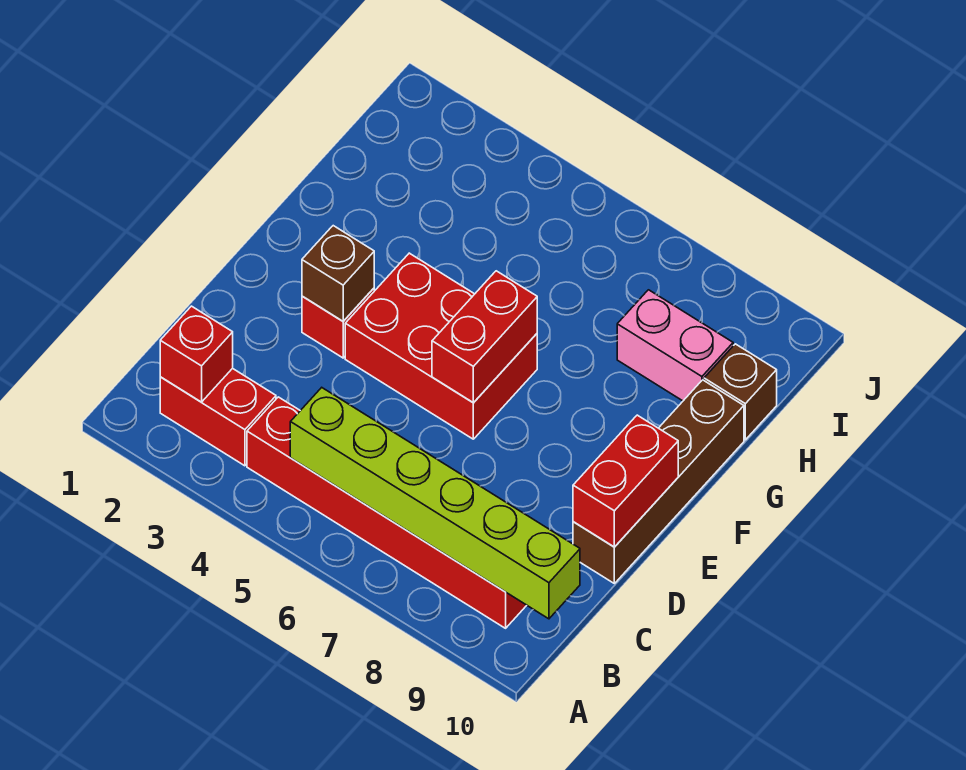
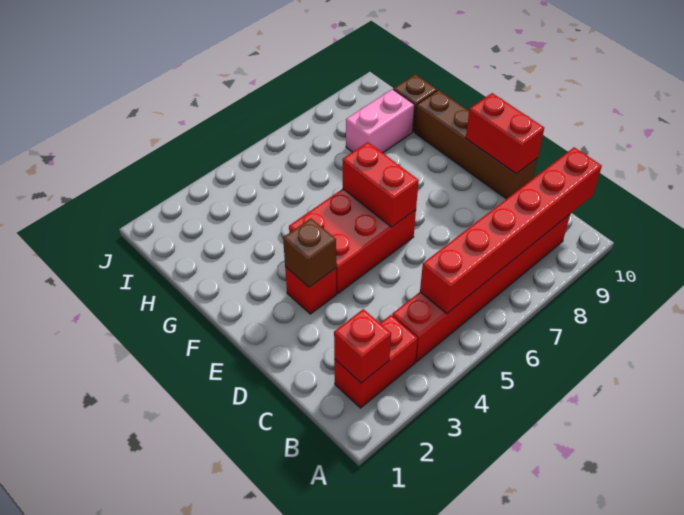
lime 1x6 brick [290,388,580,619] -> red 1x6 brick [420,147,602,314]

